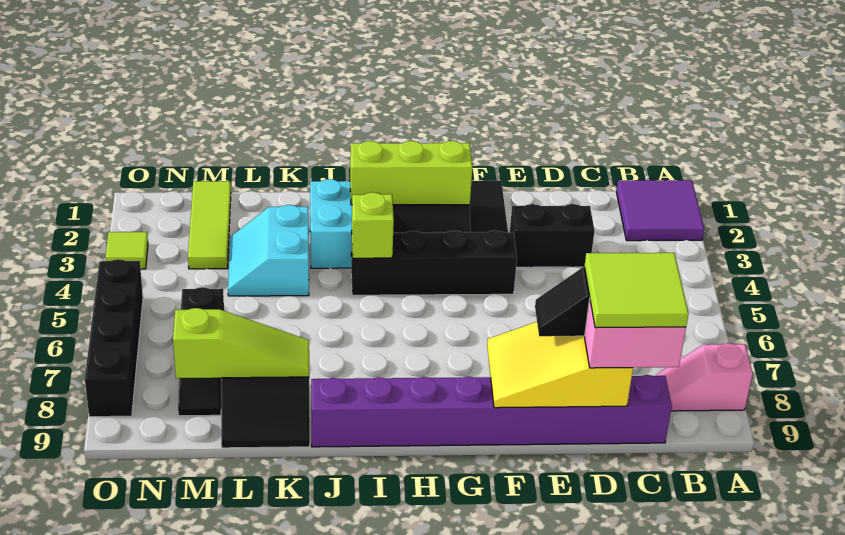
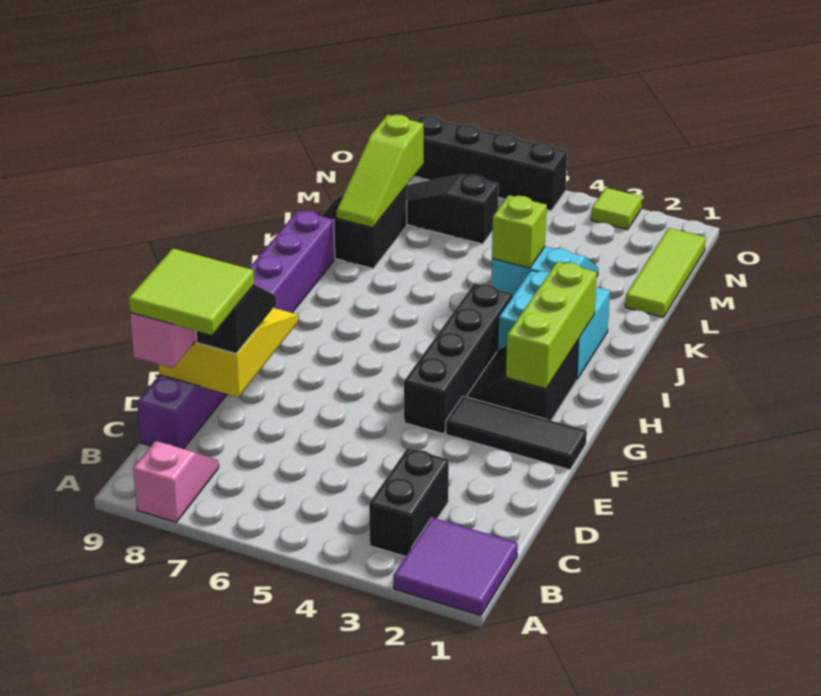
black 1x2 brick [510,204,595,267] -> black 1x2 brick moved to [369,448,449,557]
lime 1x1 brick [352,192,394,258] -> lime 1x1 brick moved to [492,195,547,268]
lime 1x3 tile [188,181,231,269] -> lime 1x3 tile turned to [625,228,706,317]

